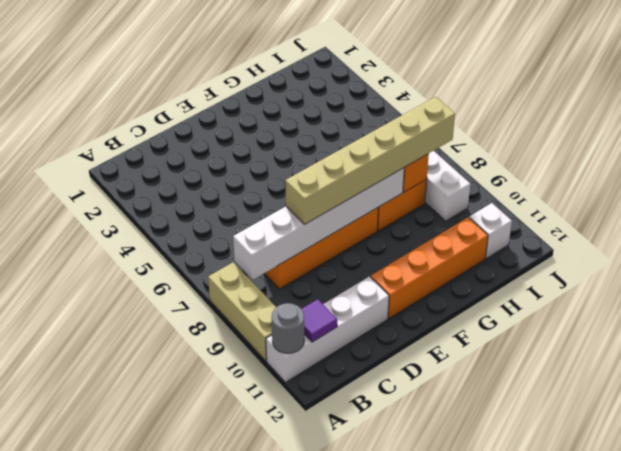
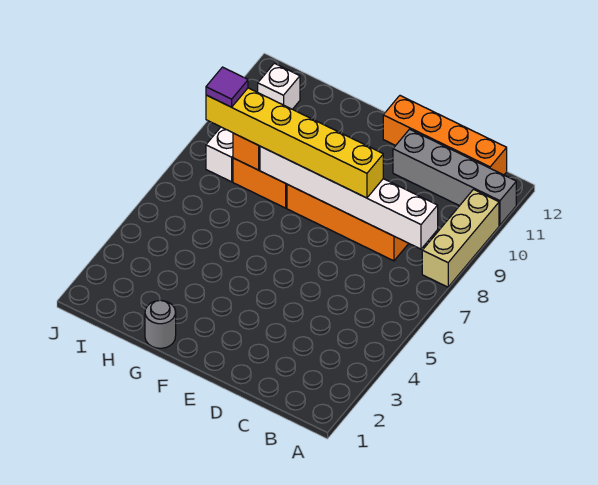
white 1x4 brick [266,277,389,382] -> grey 1x4 brick [393,129,516,225]
grey 1x1 round brick [272,303,304,353] -> grey 1x1 round brick moved to [145,300,176,348]
purple 1x1 tile [302,299,337,342] -> purple 1x1 tile moved to [206,67,248,107]
tan 1x6 brick [285,97,455,225] -> yellow 1x6 brick [206,88,383,198]
orange 1x4 brick [371,217,488,318] -> orange 1x4 brick moved to [383,96,507,175]

